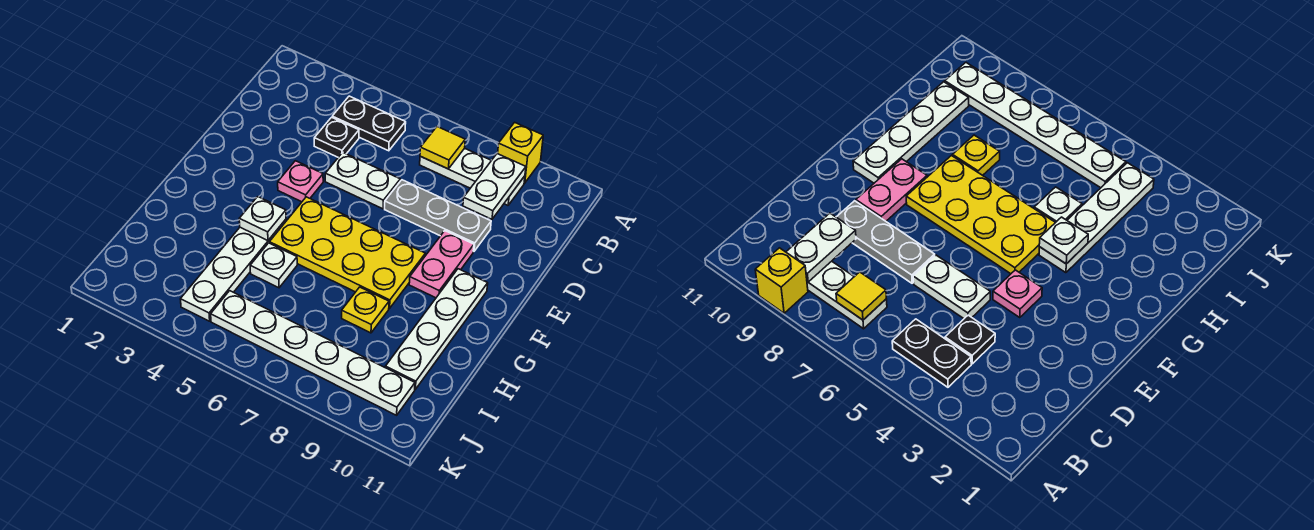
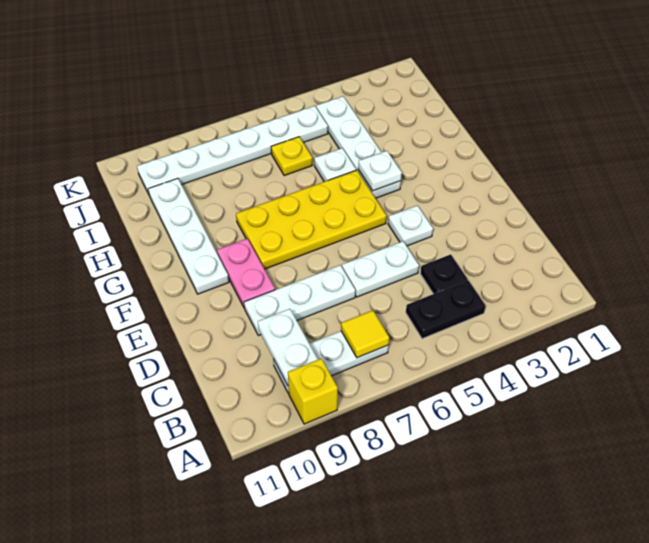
grey 1x3 plate [385,180,491,251] -> white 1x3 plate [244,265,355,336]
pink 1x1 plate [278,161,323,202] -> white 1x1 plate [388,205,433,246]
yellow 1x1 plate [342,287,389,333] -> yellow 1x1 plate moved to [271,137,312,176]

